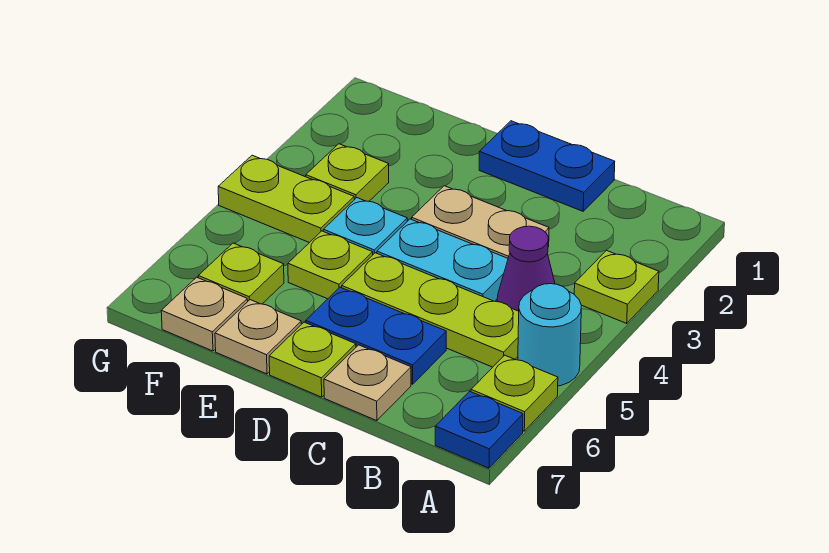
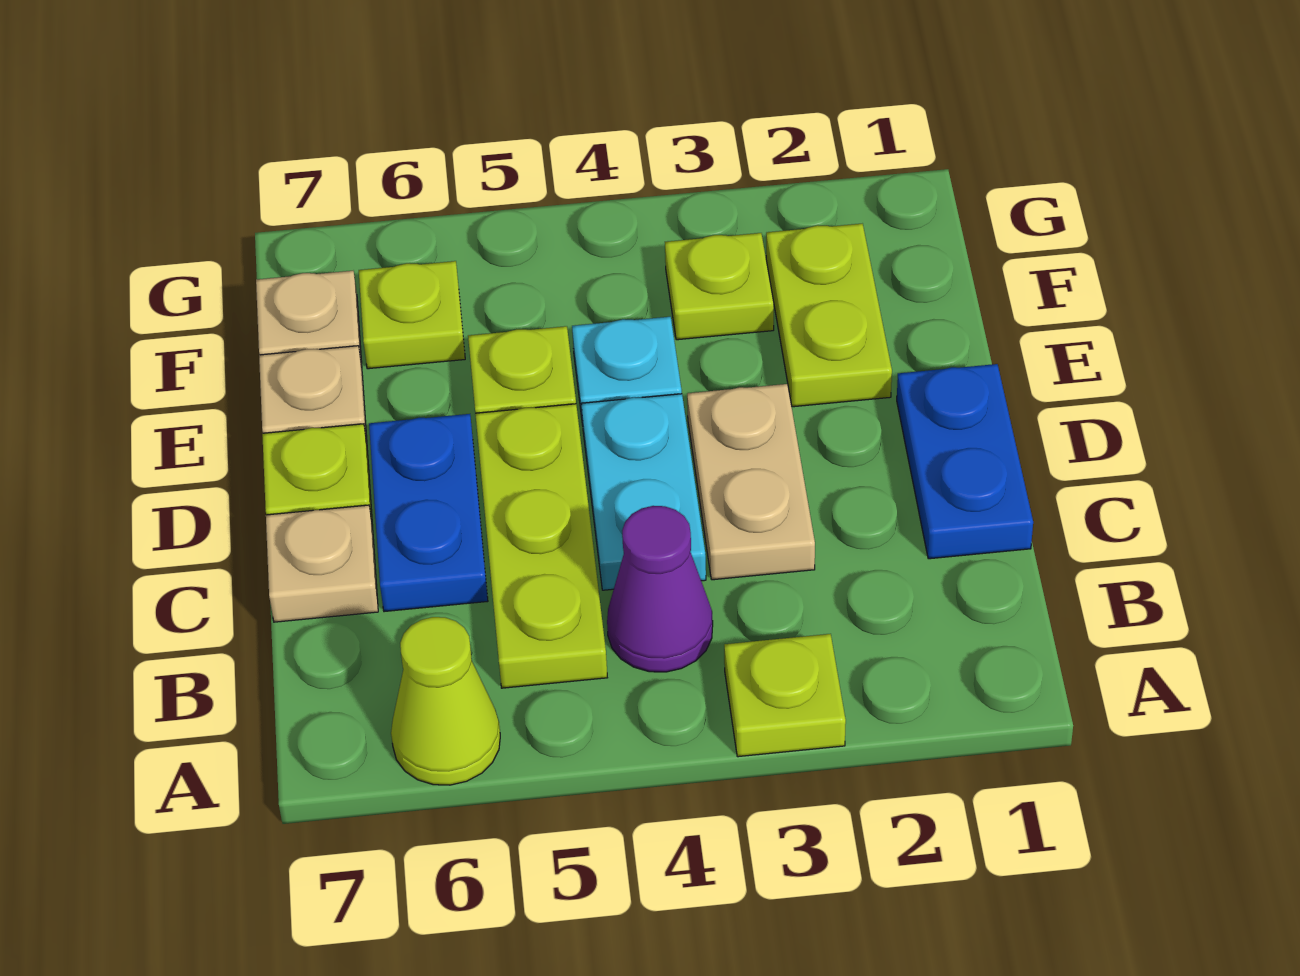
cyan 1x1 round brick [518,284,582,386] -> none
lime 1x1 plate [471,355,558,431] -> lime 1x1 cone [391,617,500,785]
blue 1x1 plate [435,391,523,468] -> none
lime 1x2 plate [218,155,354,243] -> lime 1x2 plate moved to [766,224,892,407]

